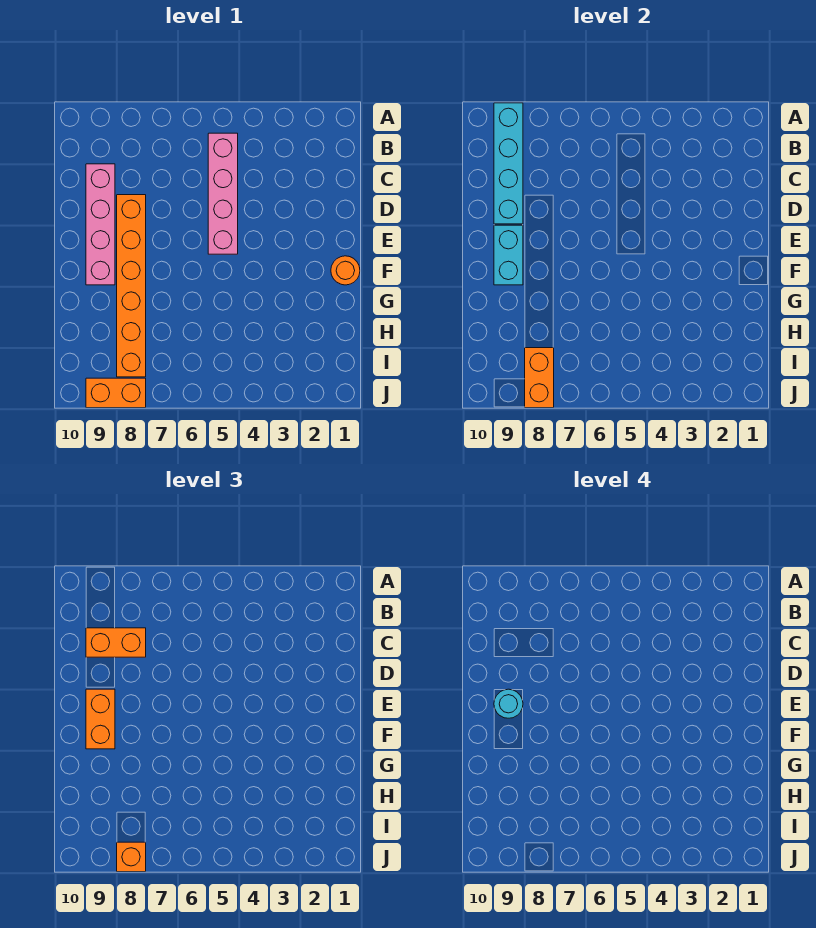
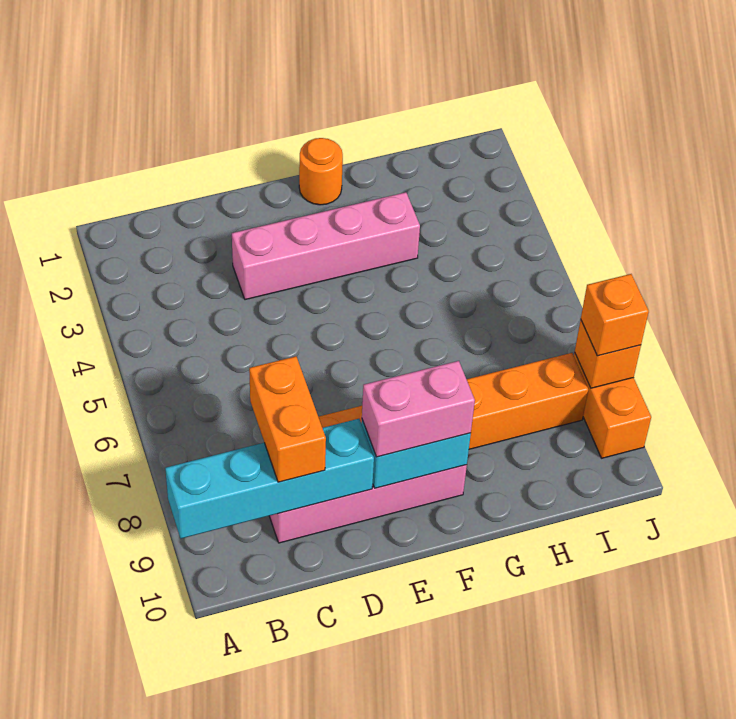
pink 1x4 brick [208,133,238,254] -> pink 1x4 brick moved to [232,192,420,300]
orange 1x2 brick [86,689,115,749] -> pink 1x2 brick [362,361,475,457]
cyan 1x1 round brick [494,689,523,718] -> none
orange 1x2 brick [525,348,554,408] -> orange 1x1 brick [575,320,641,388]

